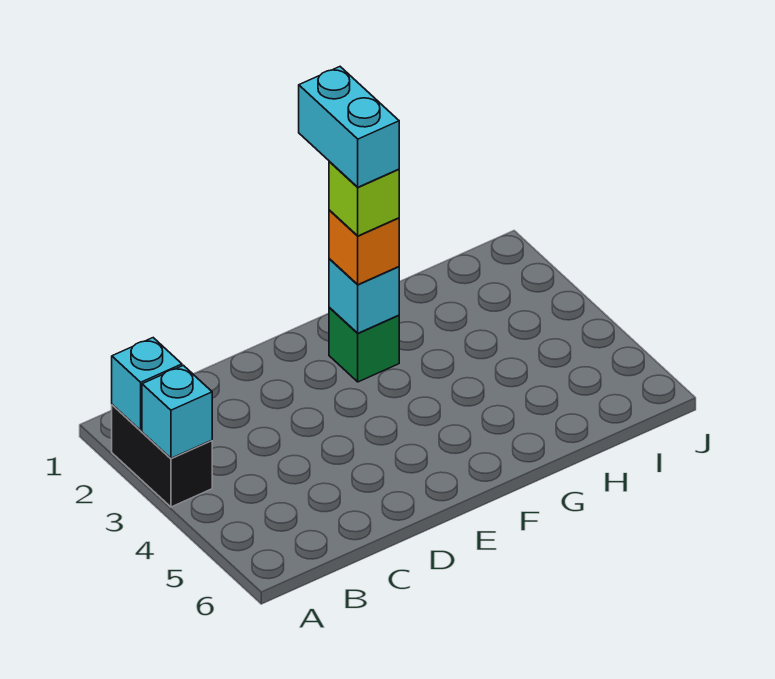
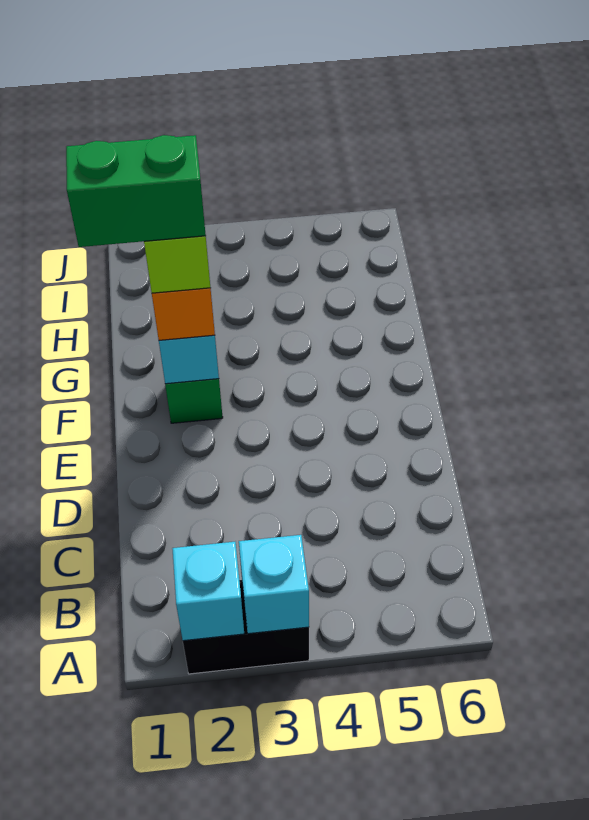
cyan 1x2 brick [299,67,399,187] -> green 1x2 brick [66,135,206,247]

